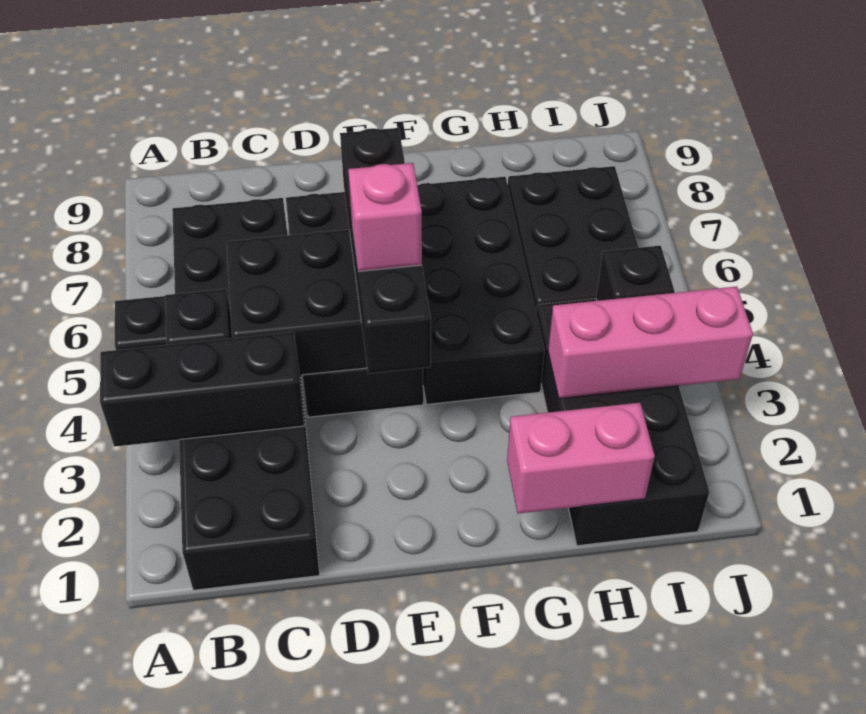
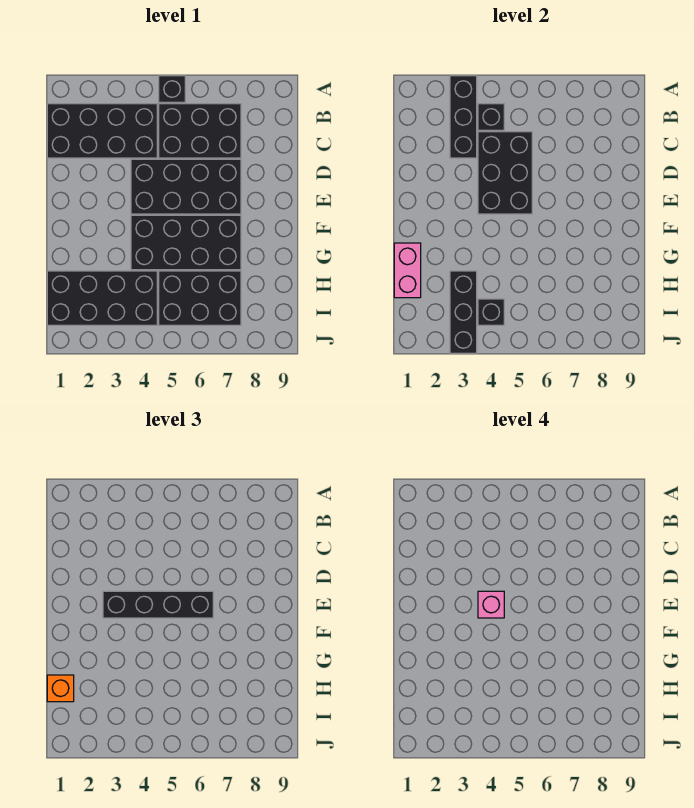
none -> orange 1x1 brick [47,675,74,702]
pink 1x3 brick [548,286,753,399] -> black 1x3 brick [450,271,477,353]

